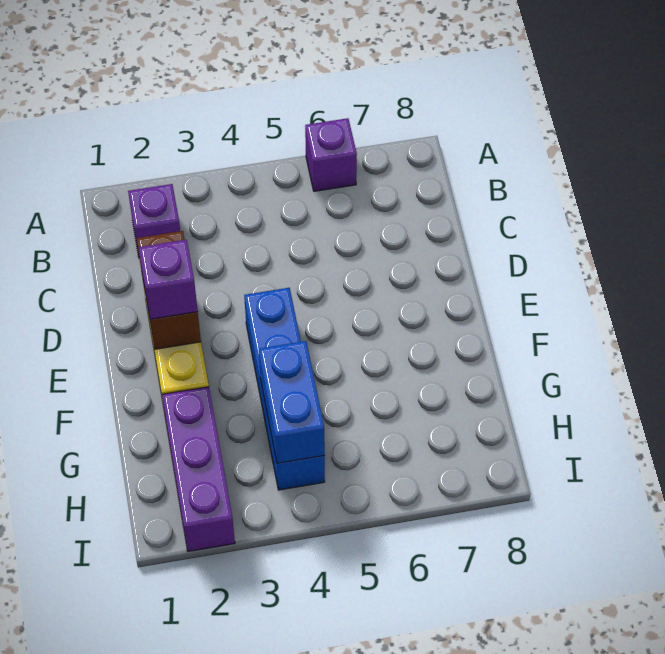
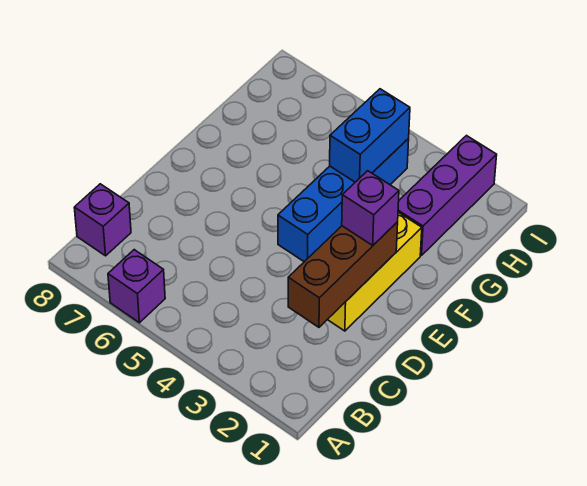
purple 1x1 brick [128,184,180,257] -> purple 1x1 brick moved to [74,184,131,256]
brown 1x2 brick [137,231,201,349] -> brown 1x3 brick [288,222,398,327]

